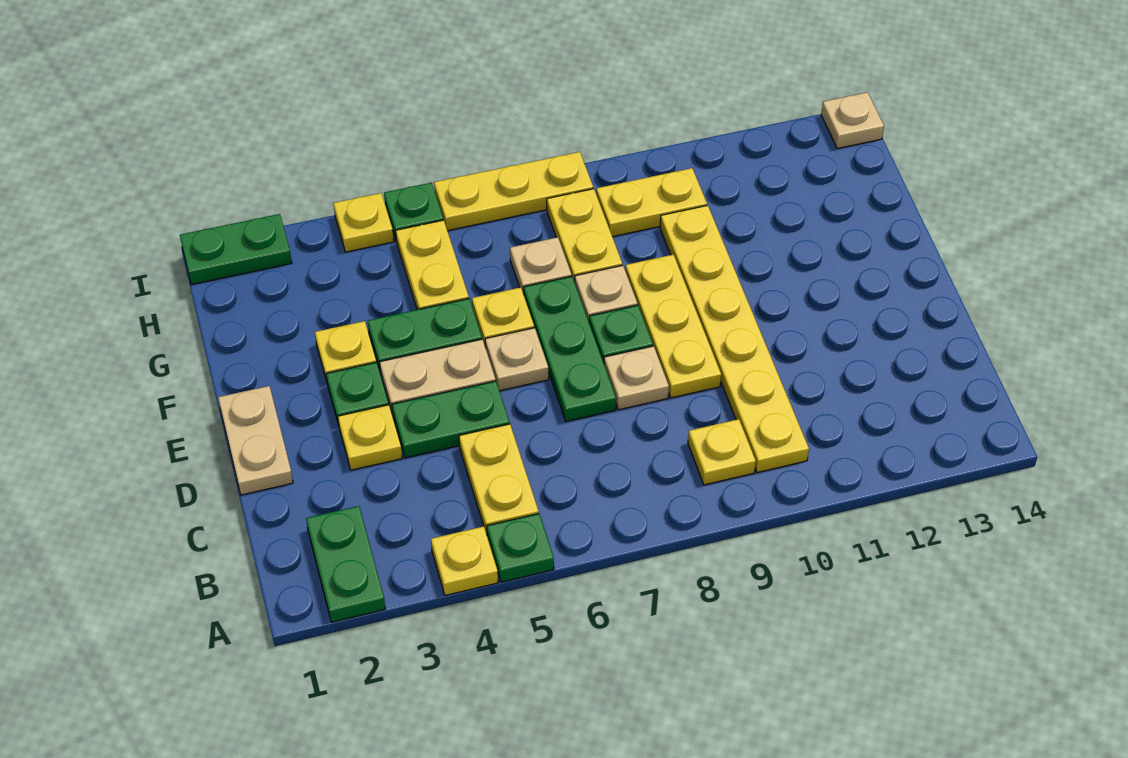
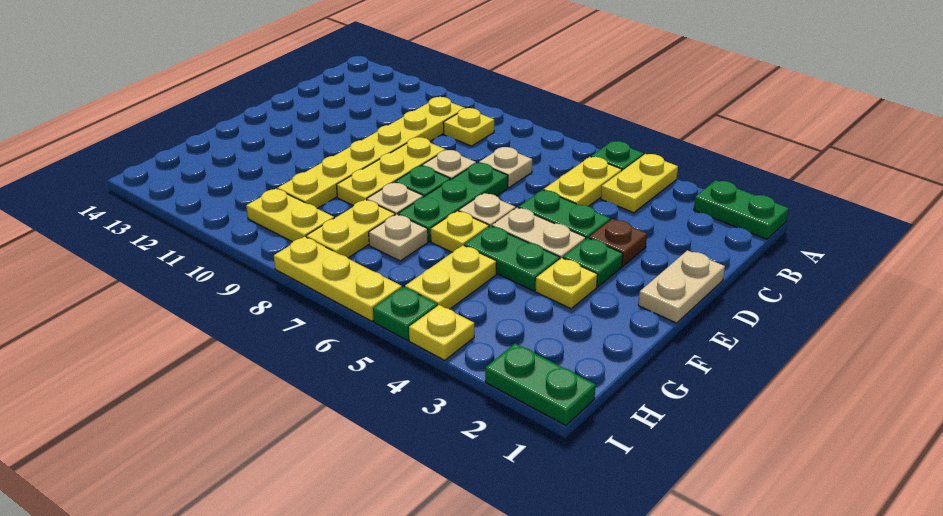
green 1x2 plate [306,506,385,622] -> green 1x2 plate turned to [694,180,789,239]
yellow 1x1 plate [431,526,498,595] -> yellow 1x2 plate [601,154,678,213]
yellow 1x1 plate [338,405,402,470] -> brown 1x1 plate [589,219,647,266]
tan 1x1 plate [821,92,884,149] -> tan 1x1 plate moved to [479,147,532,188]

